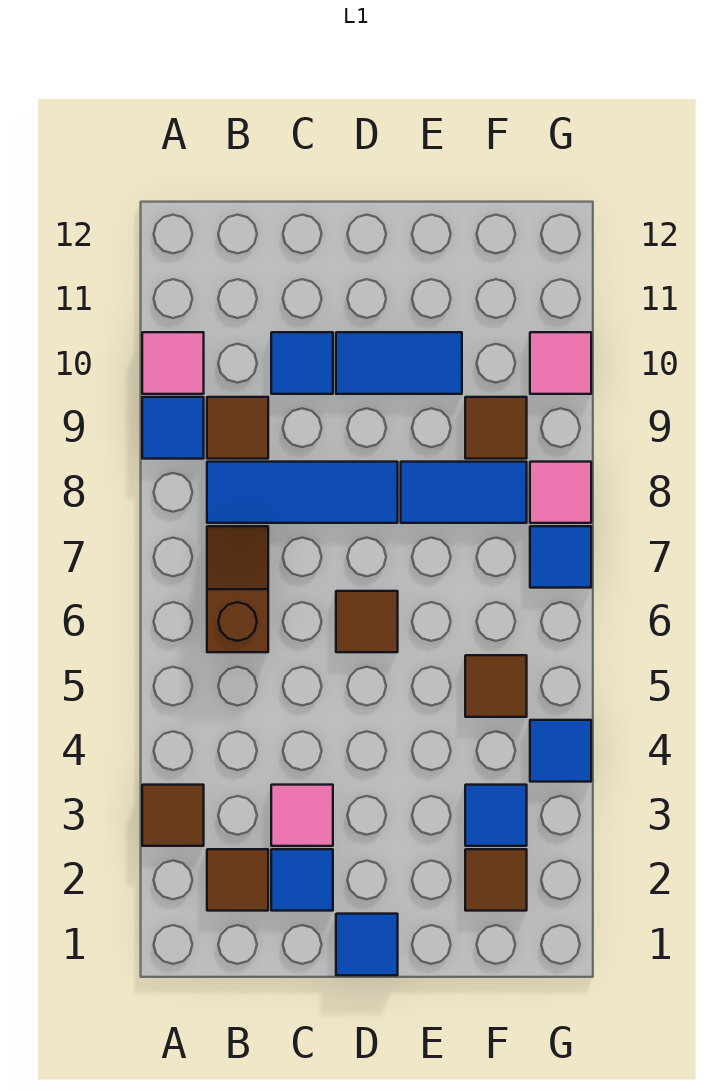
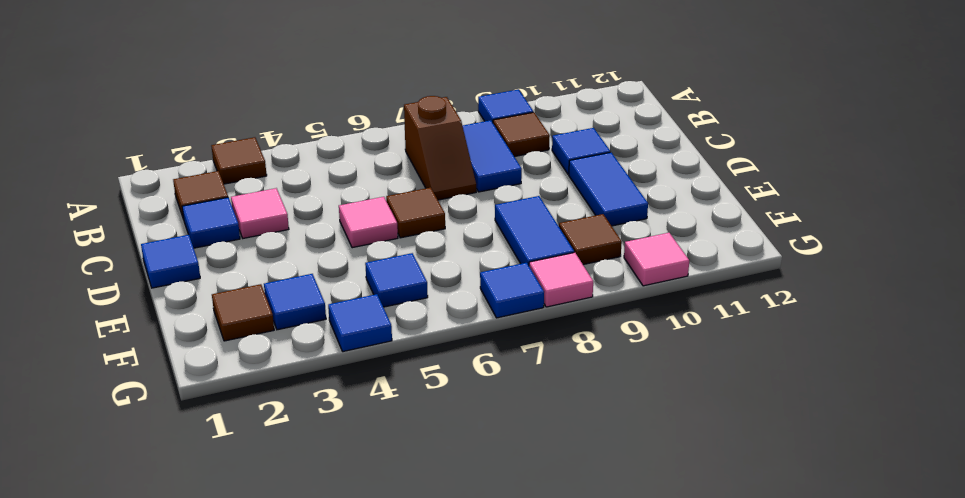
pink 1x1 tile [142,332,204,394] -> pink 1x1 tile moved to [339,197,398,248]
brown 1x2 slope [207,526,268,652] -> brown 1x2 slope turned to [404,96,476,200]
blue 1x3 tile [207,462,398,523] -> blue 1x2 tile [463,120,522,192]
brown 1x1 tile [465,655,527,717] -> blue 1x1 tile [365,253,428,307]

